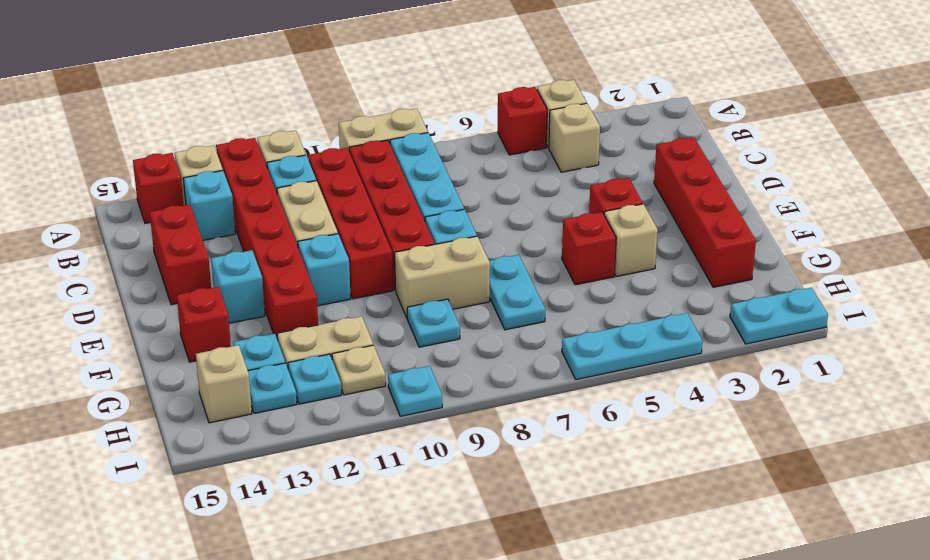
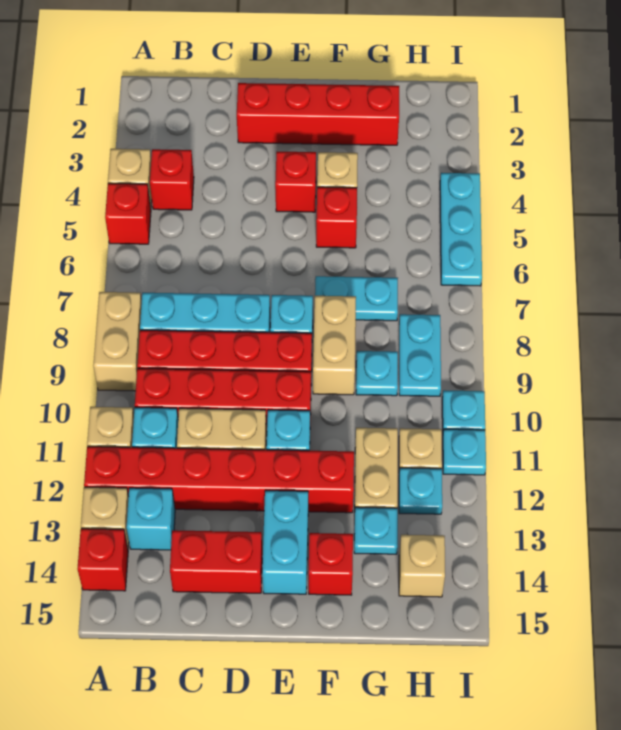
tan 1x1 brick [549,103,600,172] -> red 1x1 brick [150,149,194,210]
cyan 1x1 brick [211,250,265,323] -> cyan 1x2 brick [262,491,308,594]
cyan 1x1 plate [248,363,297,413] -> cyan 1x1 plate moved to [443,429,486,475]
cyan 1x2 plate [730,288,828,344] -> cyan 1x2 plate moved to [399,314,441,396]

